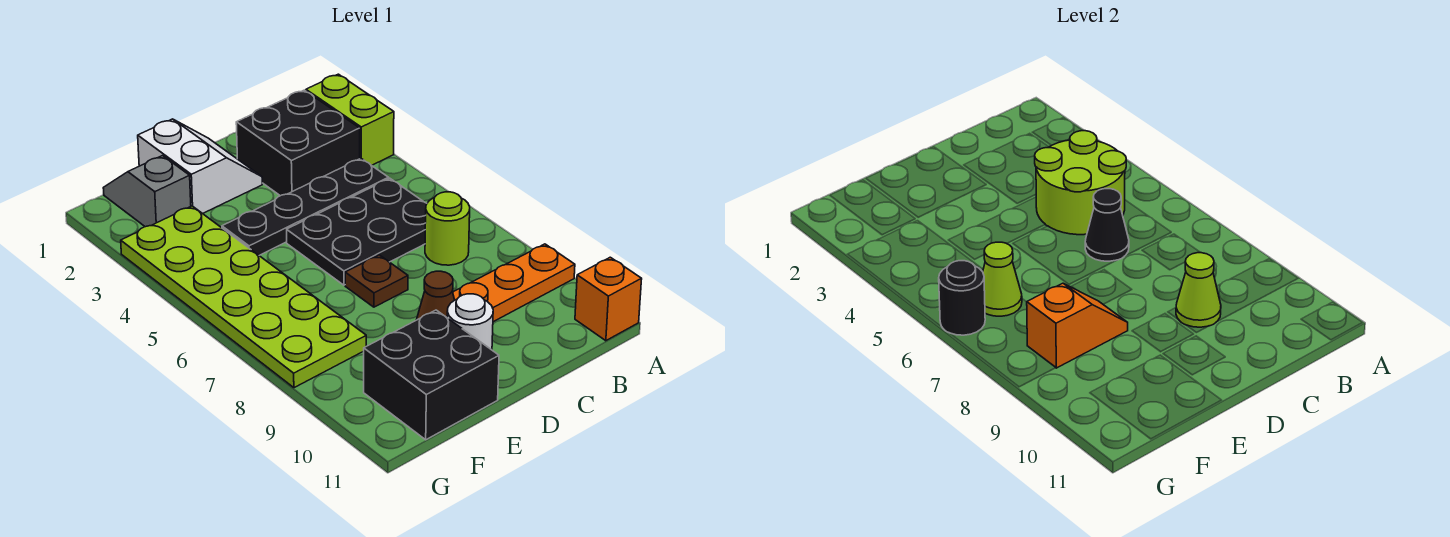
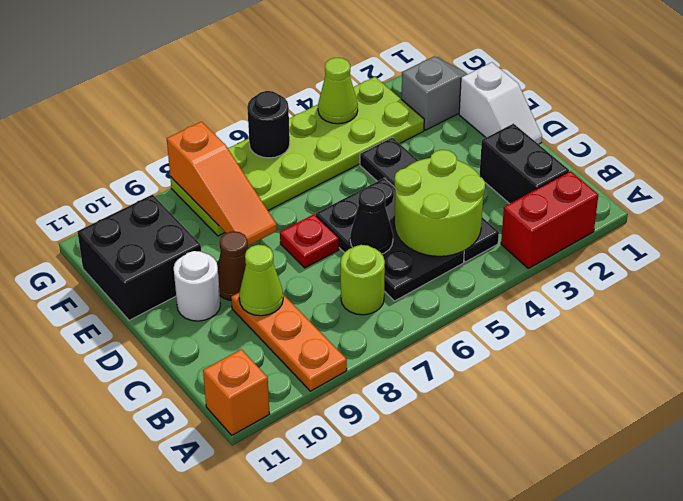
lime 1x2 brick [306,74,394,165] -> red 1x2 brick [501,171,598,268]
black 2x2 brick [236,90,360,196] -> black 1x2 brick [480,124,569,204]
white 2x2 slope [138,119,262,214] -> white 1x2 slope [459,62,542,144]
brown 1x1 plate [345,255,408,307] -> red 1x1 plate [280,214,339,268]
orange 1x2 slope [1027,283,1128,368] -> orange 1x3 slope [167,122,277,246]
lime 1x1 cone [983,242,1022,316] -> lime 1x1 cone moved to [318,58,358,124]

